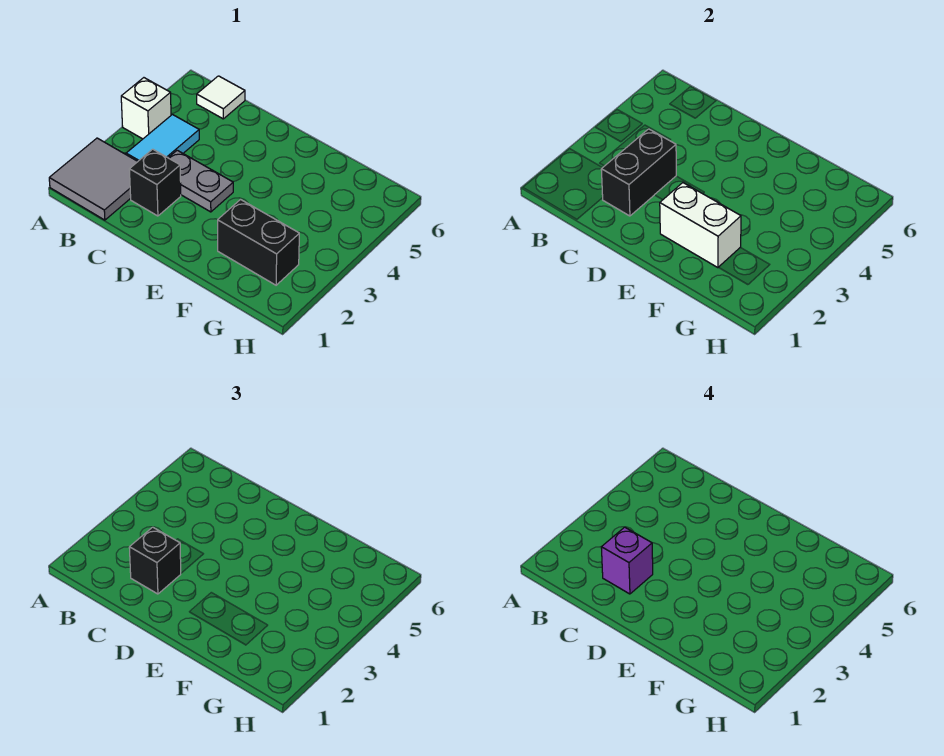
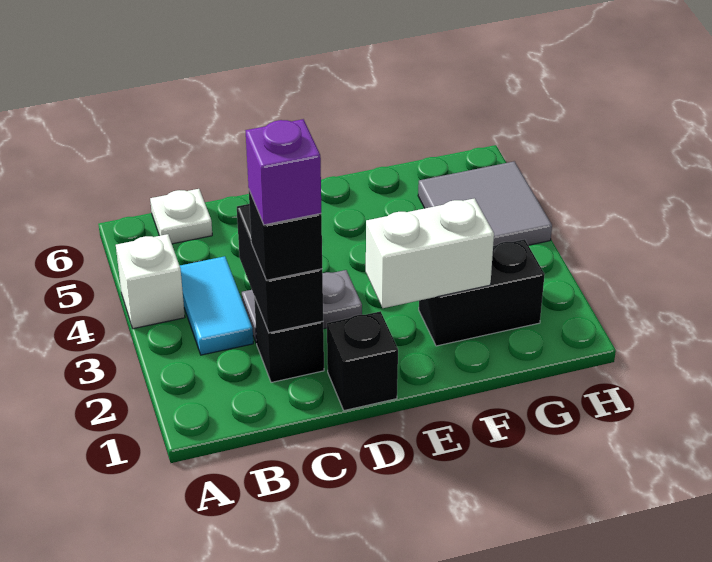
grey 2x2 tile [49,138,138,220] -> grey 2x2 tile moved to [418,161,552,246]
white 1x1 tile [197,76,245,119] -> white 1x1 plate [150,189,212,244]
none -> black 1x1 brick [327,311,398,411]

